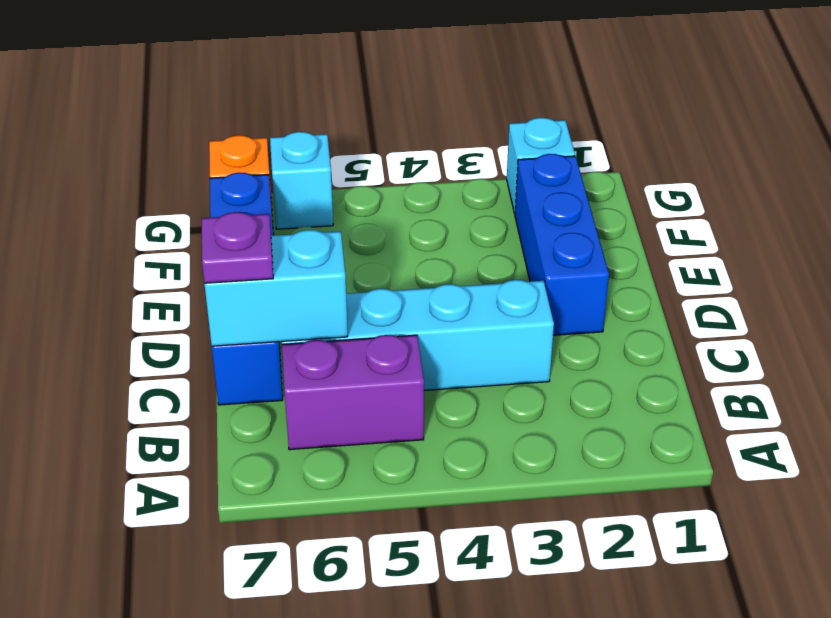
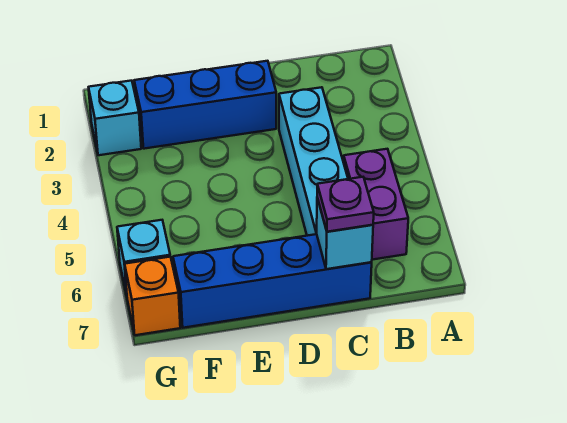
cyan 1x2 brick [204,230,348,346] -> cyan 1x1 brick [317,198,373,269]

